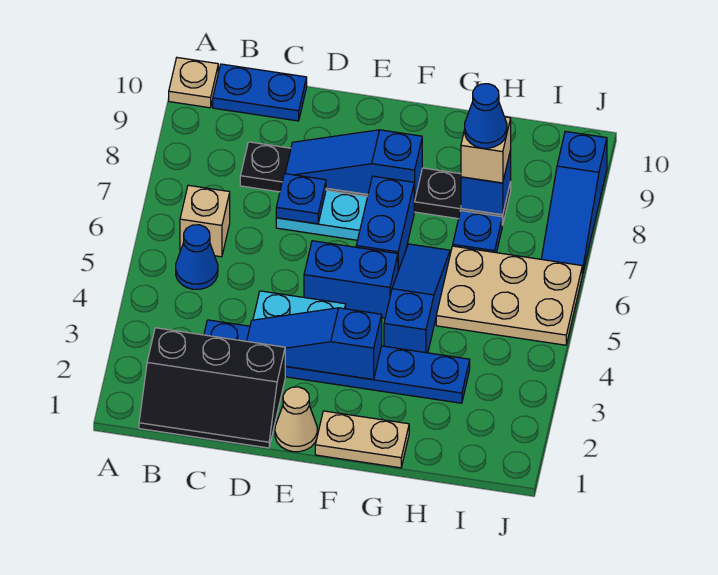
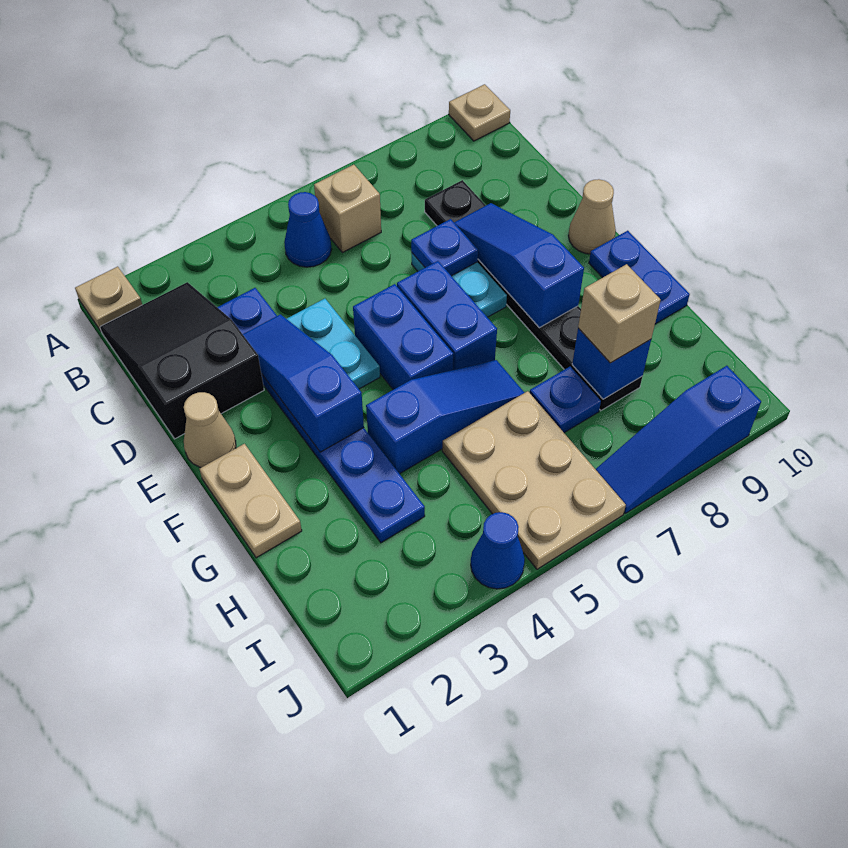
none -> tan 1x1 plate [75,267,142,331]
black 2x3 slope [139,328,286,448] -> black 2x3 slope turned to [100,282,264,439]
blue 1x2 plate [213,64,307,121] -> blue 1x2 plate moved to [589,231,690,324]
none -> tan 1x1 cone [568,179,616,254]
blue 1x2 brick [356,176,414,270] -> blue 1x2 brick turned to [397,261,497,370]
blue 1x1 cone [465,84,507,148] -> blue 1x1 cone moved to [471,512,525,589]

